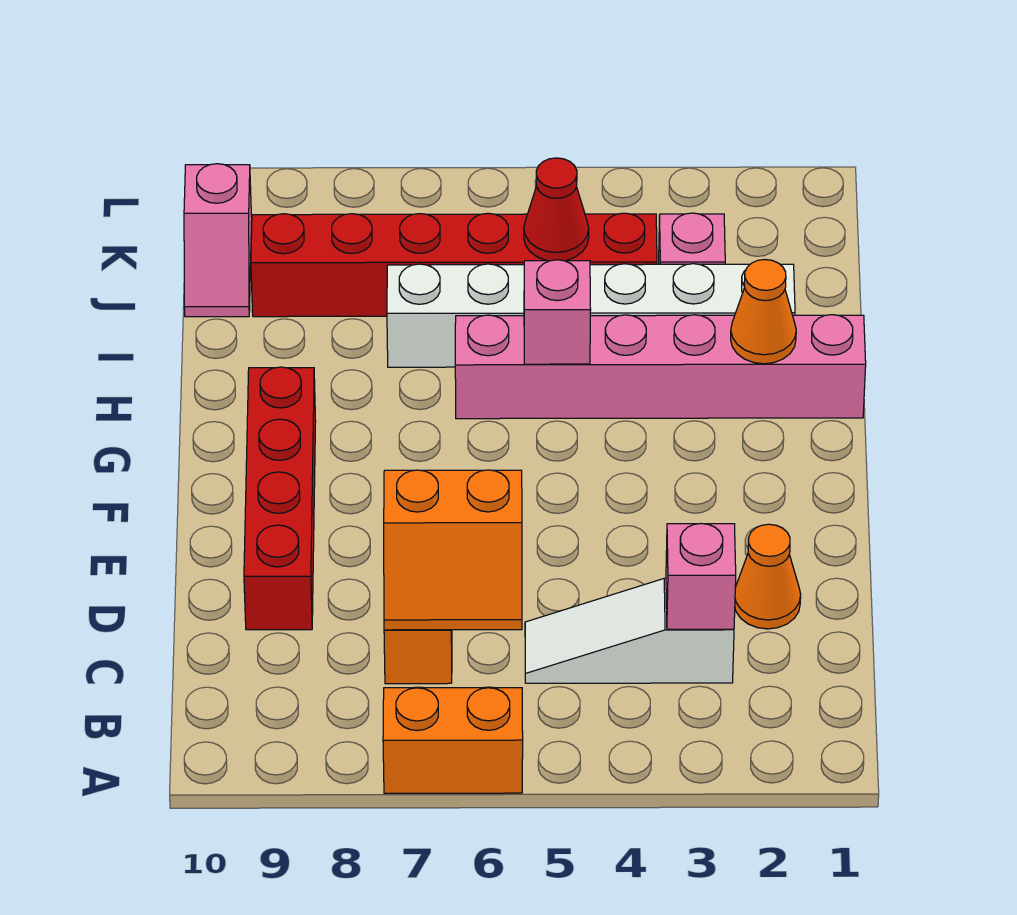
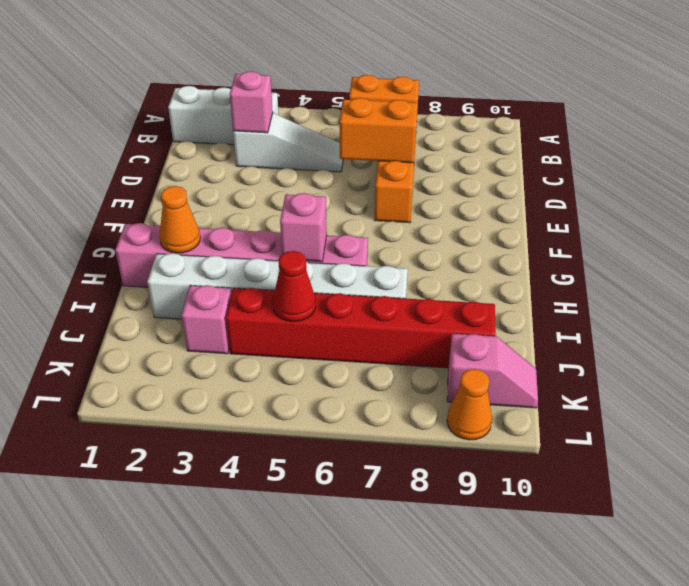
none -> white 1x3 brick [168,86,279,145]
orange 1x1 cone [735,524,801,629] -> orange 1x1 cone moved to [447,369,492,440]
red 1x4 brick [244,367,316,630] -> none
pink 1x2 slope [184,164,252,317] -> pink 1x2 slope turned to [447,334,538,408]

